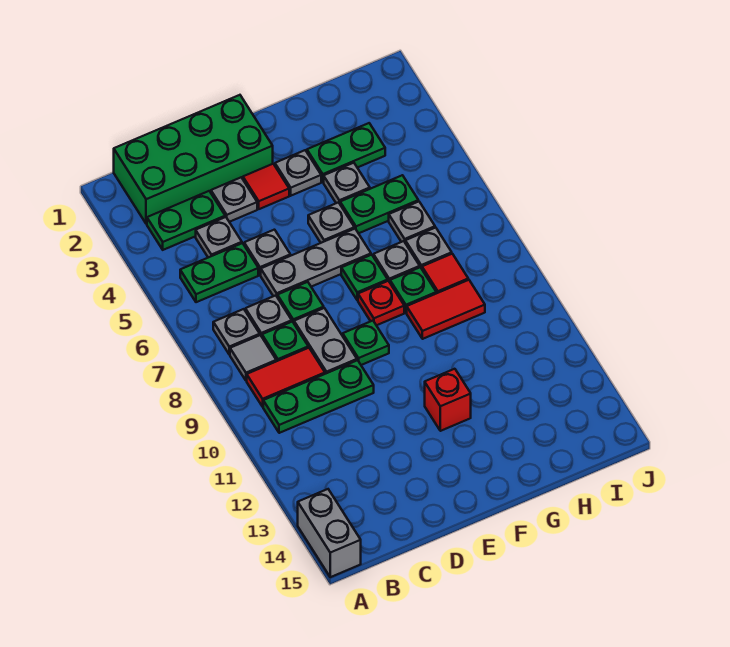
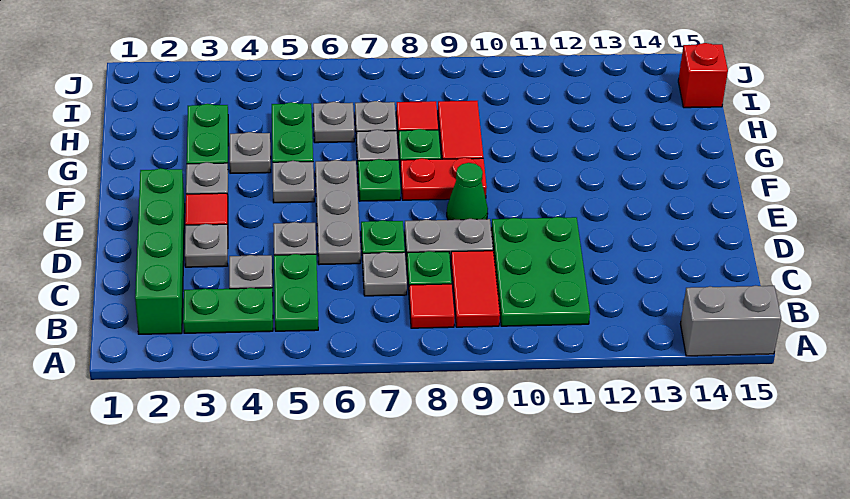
green 2x4 brick [114,95,273,224] -> green 1x4 brick [135,168,185,334]
green 1x2 plate [147,191,225,250] -> green 1x2 plate turned to [183,288,273,333]
grey 1x1 plate [213,309,260,355] -> none
grey 1x1 tile [230,335,276,381] -> red 1x1 tile [409,284,455,328]
green 1x3 plate [263,360,374,433] -> green 2x3 plate [491,217,590,326]
green 1x1 plate [343,321,389,365] -> green 1x1 cone [447,163,488,220]
red 1x1 plate [358,281,404,325] -> red 1x2 plate [400,158,487,200]
red 1x1 brick [425,369,471,431] -> red 1x1 brick moved to [678,43,728,108]

